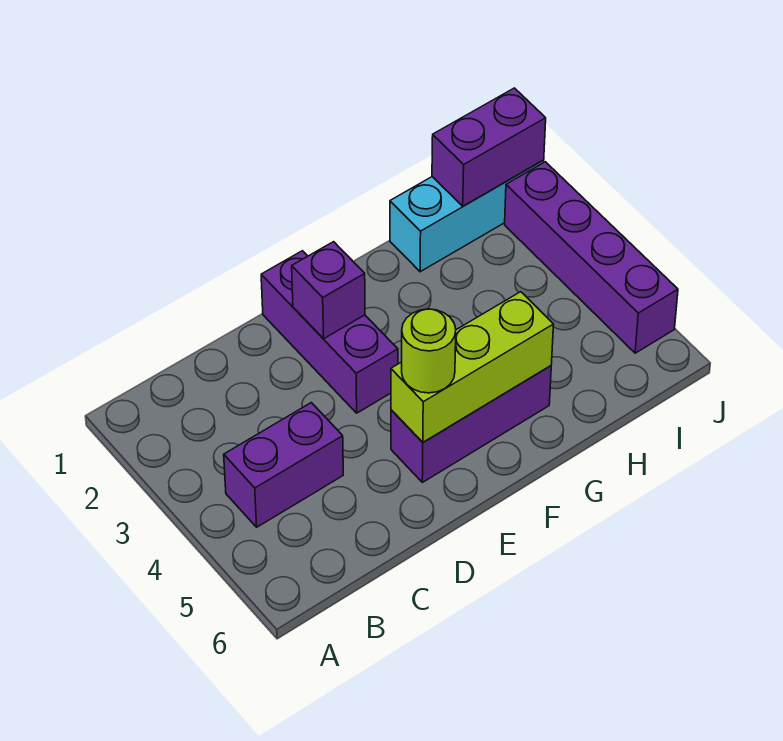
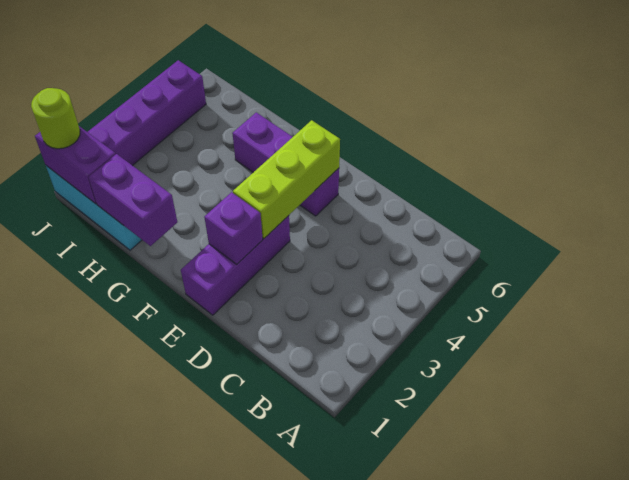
purple 1x2 brick [224,403,343,527] -> purple 1x2 brick moved to [88,154,177,246]
lime 1x3 brick [391,292,554,442] -> lime 1x3 brick turned to [233,120,340,239]
lime 1x1 round brick [402,309,456,393] -> lime 1x1 round brick moved to [31,88,80,149]

